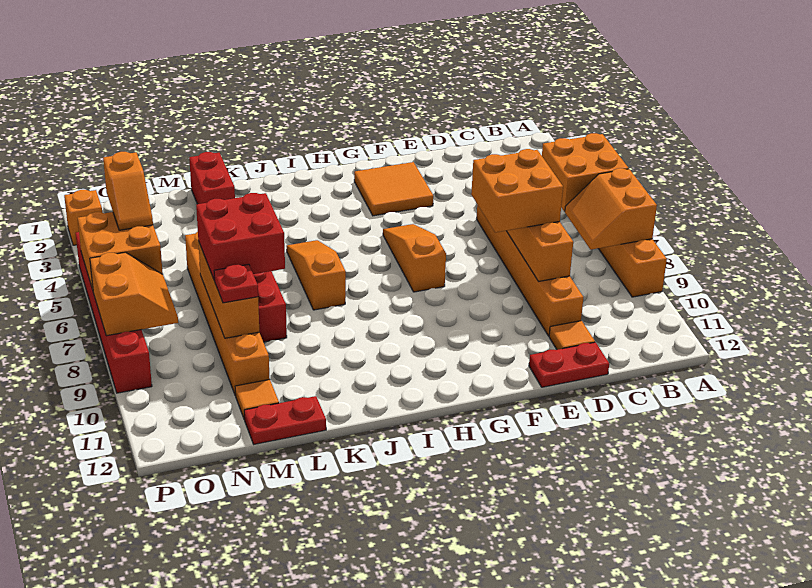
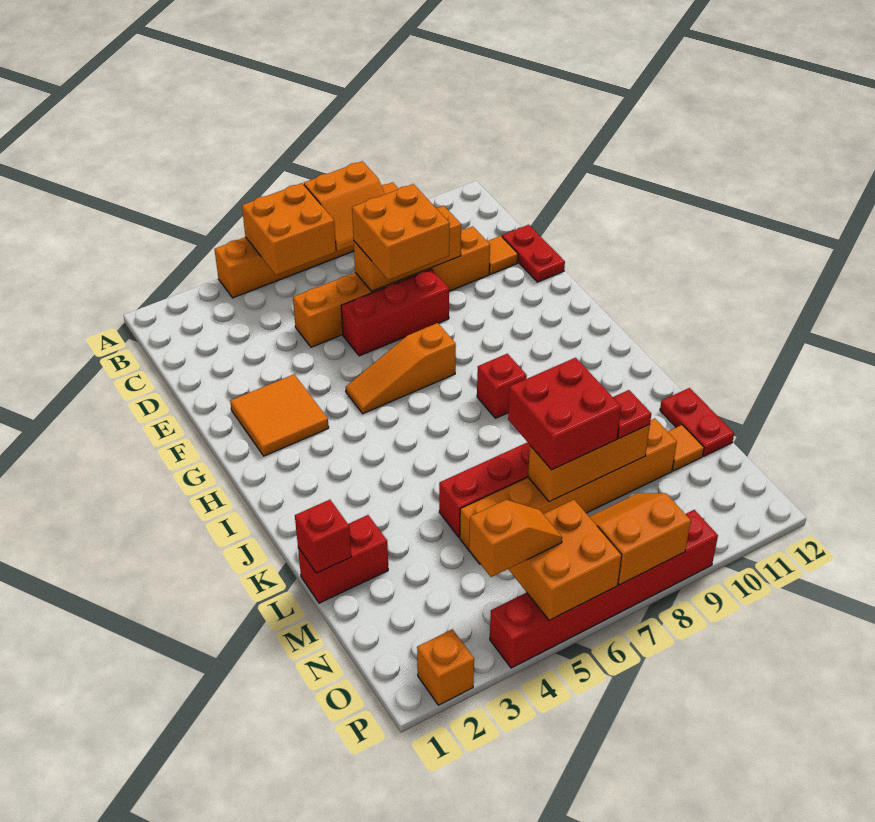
none -> red 1x3 brick [341,269,449,356]
none -> red 1x1 brick [477,354,527,418]
orange 1x3 slope [286,240,346,310] -> none
none -> red 1x1 brick [295,499,351,573]

